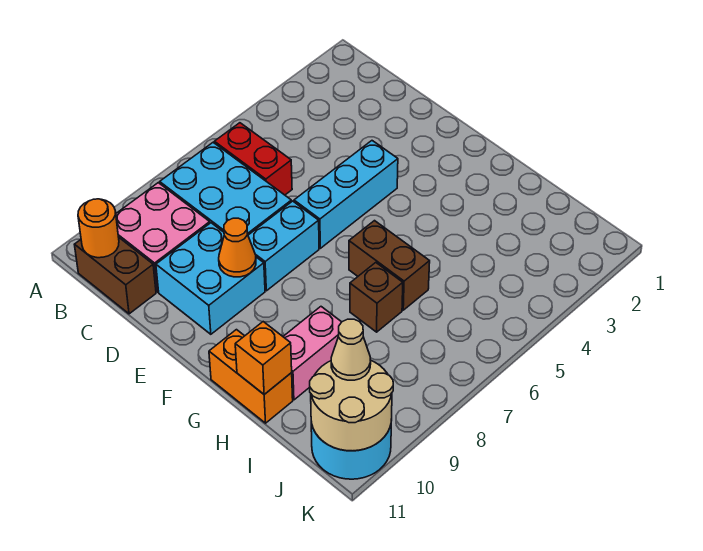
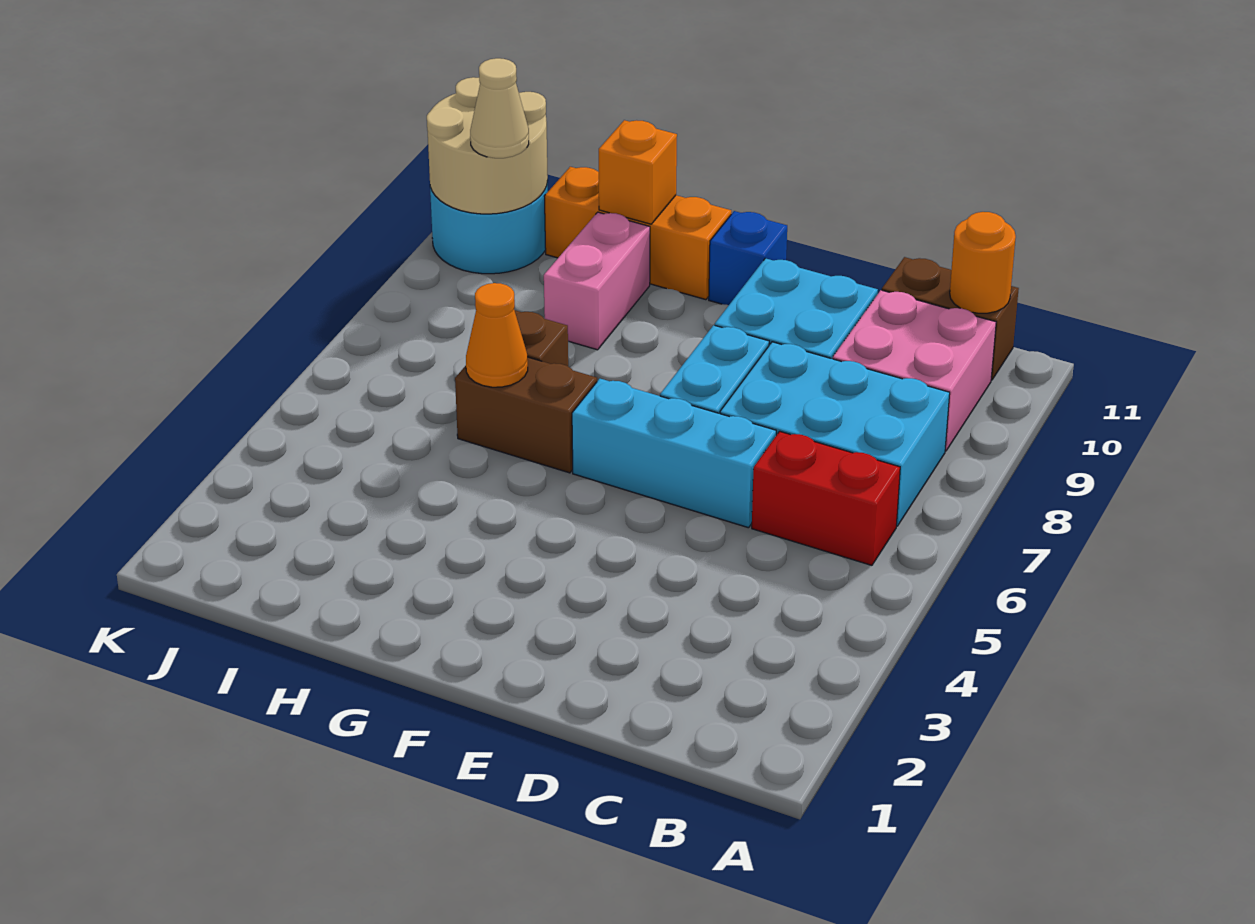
cyan 1x3 brick [294,141,398,248] -> cyan 1x3 brick turned to [572,379,776,528]
orange 1x1 cone [219,218,256,277] -> orange 1x1 cone moved to [466,283,528,387]
none -> blue 1x1 brick [709,211,787,305]
orange 1x2 brick [209,330,293,423] -> orange 1x3 brick [544,167,731,300]

